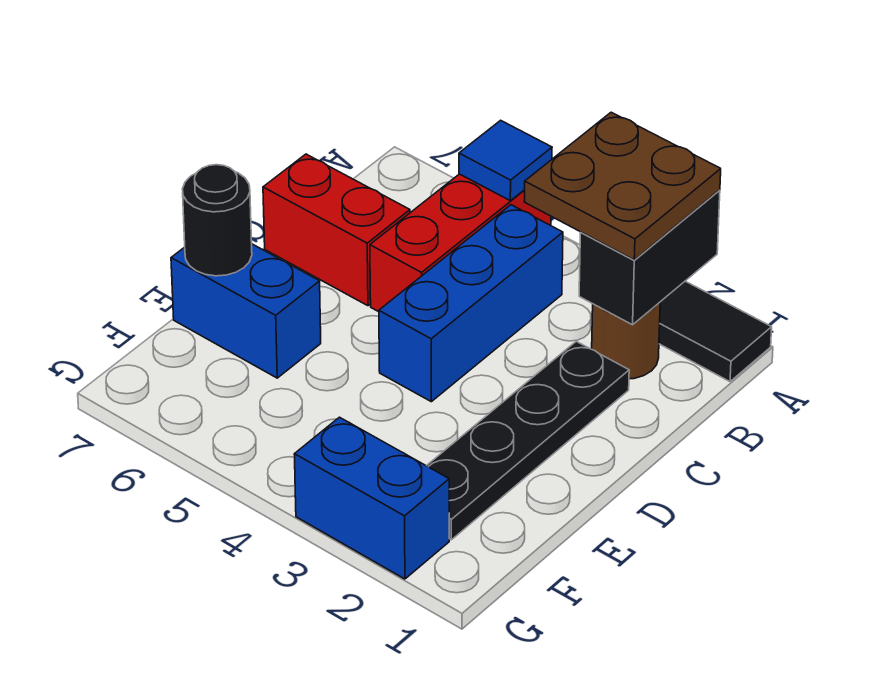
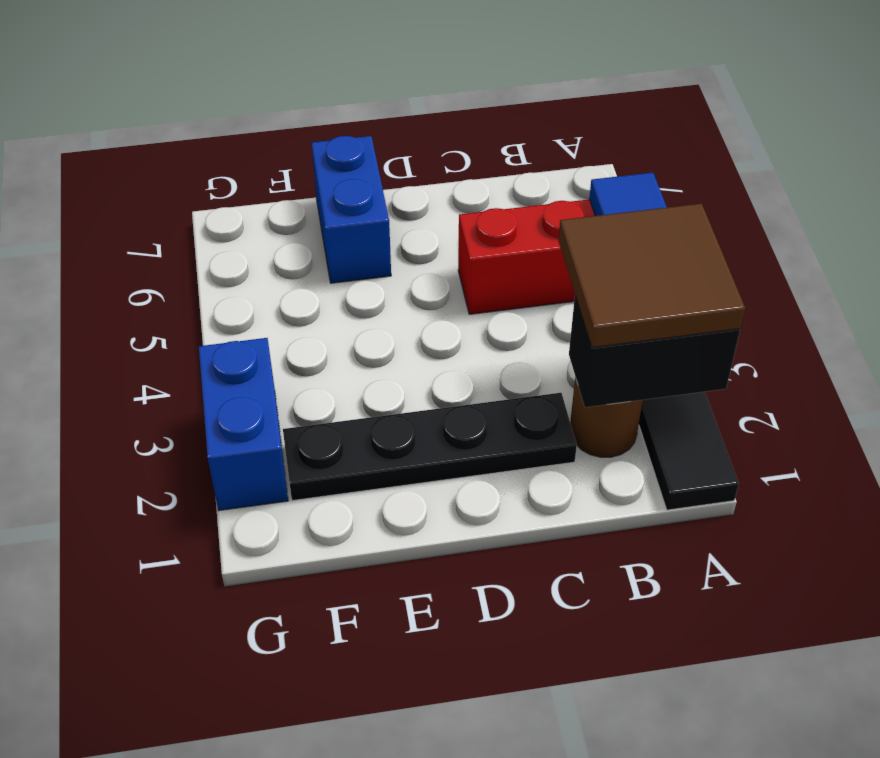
brown 2x2 plate [524,112,721,260] -> brown 2x2 tile [558,203,745,348]
blue 1x3 brick [379,205,563,402] -> none
red 1x2 brick [263,154,410,306] -> none
black 1x1 round brick [183,165,252,276] -> none

